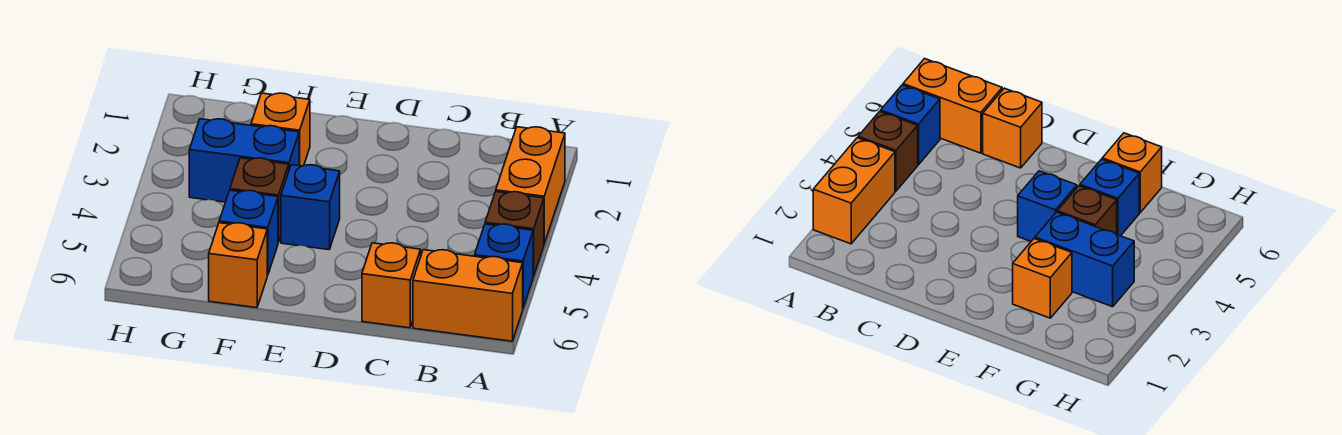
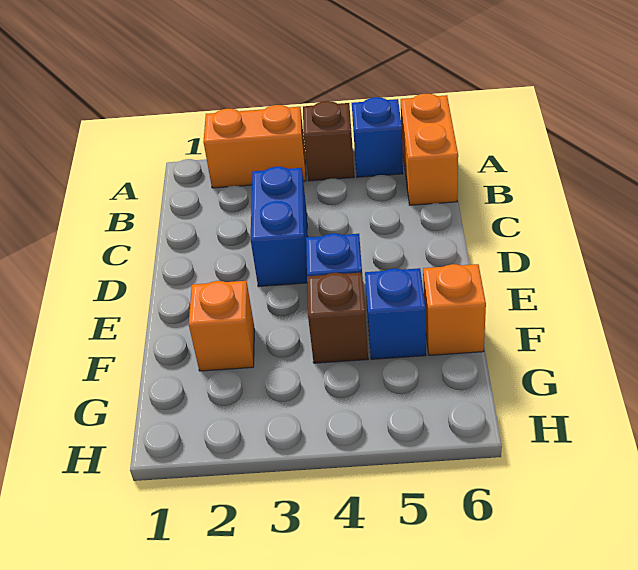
orange 1x1 brick [362,243,421,328] -> none
blue 1x2 brick [189,119,299,202] -> blue 1x2 brick moved to [251,167,308,287]

